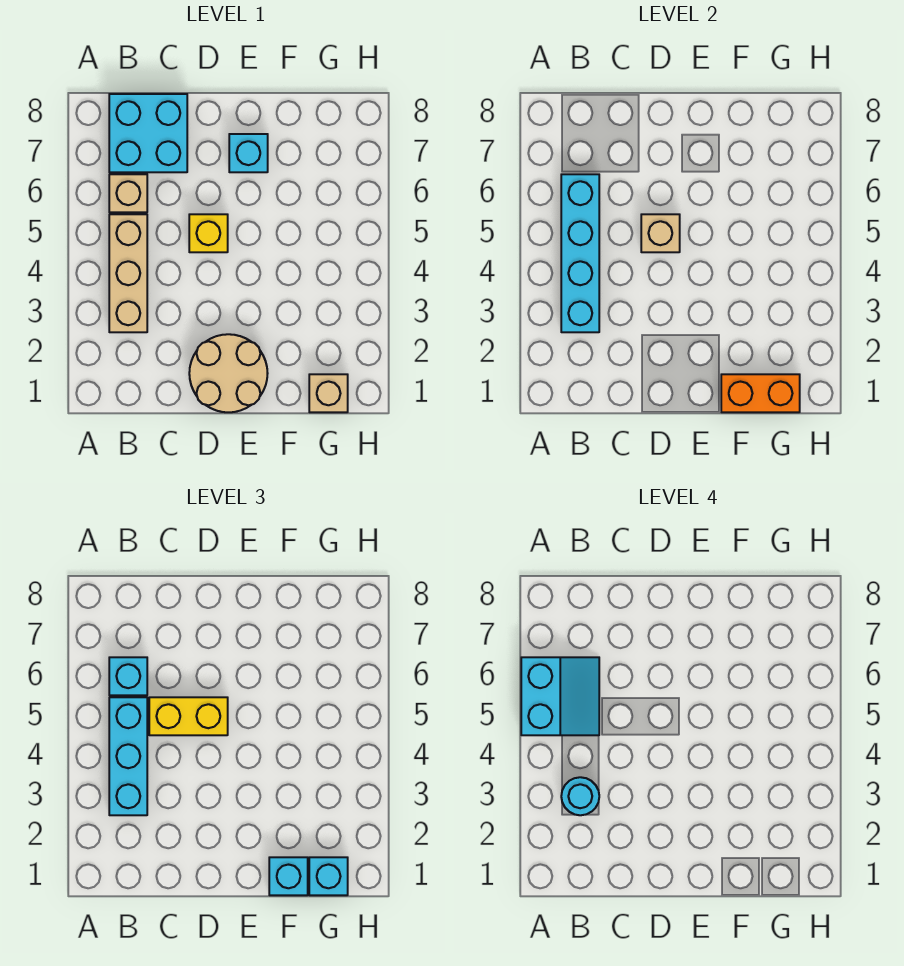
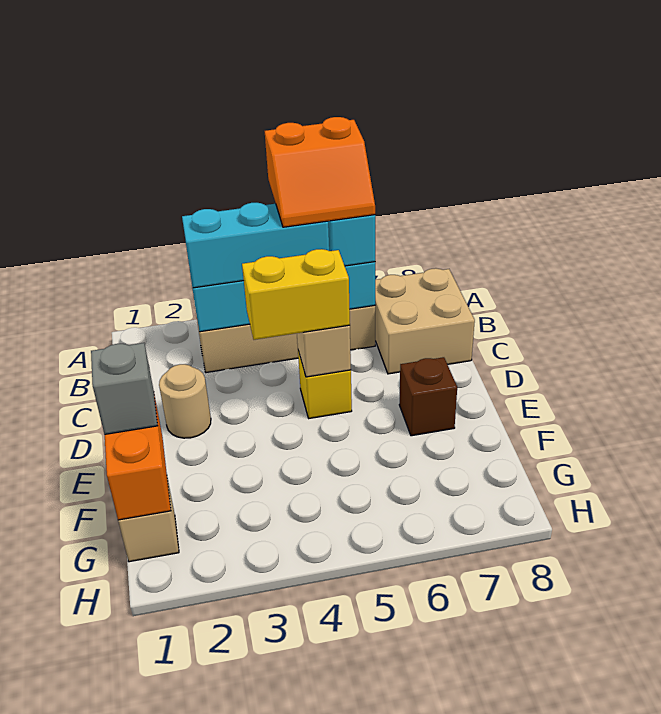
cyan 2x2 slope [521,657,599,735] -> orange 2x2 slope [265,117,375,227]
cyan 1x1 round brick [561,777,599,815] -> none
cyan 2x2 brick [109,94,187,172] -> tan 2x2 brick [375,268,475,374]
yellow 1x2 brick [149,697,228,735] -> yellow 1x2 brick turned to [242,249,350,340]
tan 2x2 round brick [189,334,268,412] -> tan 1x1 round brick [159,364,211,438]
cyan 1x1 brick [229,134,268,172] -> brown 1x1 brick [399,357,457,436]
cyan 1x1 brick [269,857,308,895] -> grey 1x1 brick [91,343,157,434]
cyan 1x1 brick [309,857,348,895] -> none

